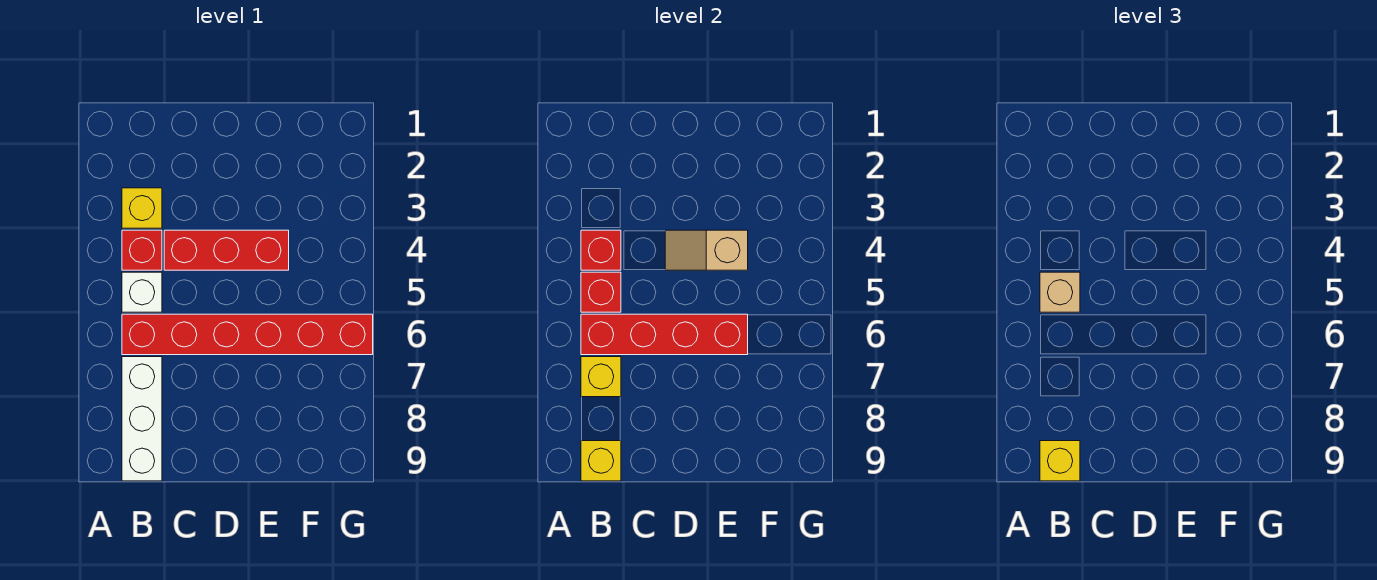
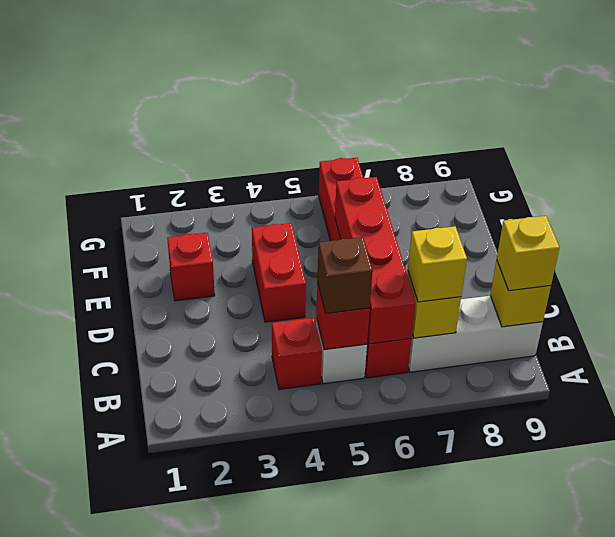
yellow 1x1 brick [122,188,162,228] -> yellow 1x1 brick moved to [408,226,467,302]
red 1x1 brick [581,230,621,270] -> red 1x1 brick moved to [167,233,215,301]
tan 1x1 brick [1040,272,1080,312] -> brown 1x1 brick [317,237,373,313]
red 1x3 brick [164,230,289,270] -> red 1x2 brick [252,223,306,322]
tan 1x2 slope [665,230,748,270] -> none

